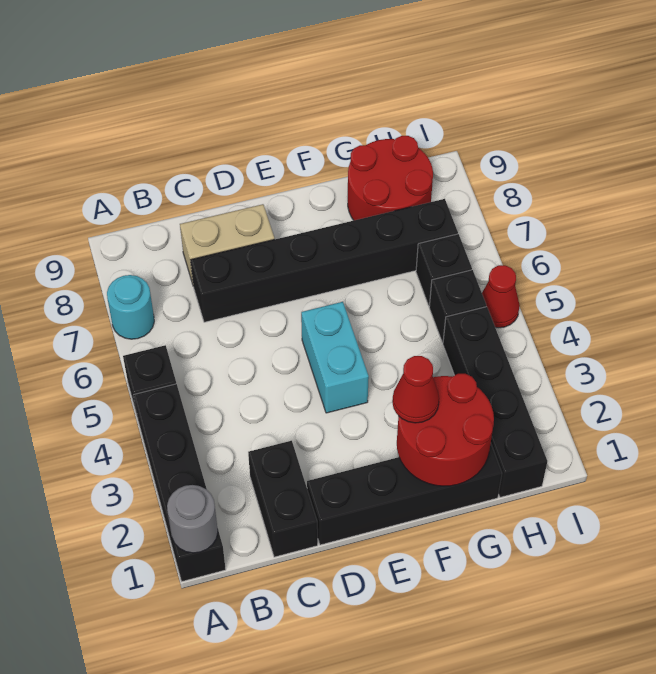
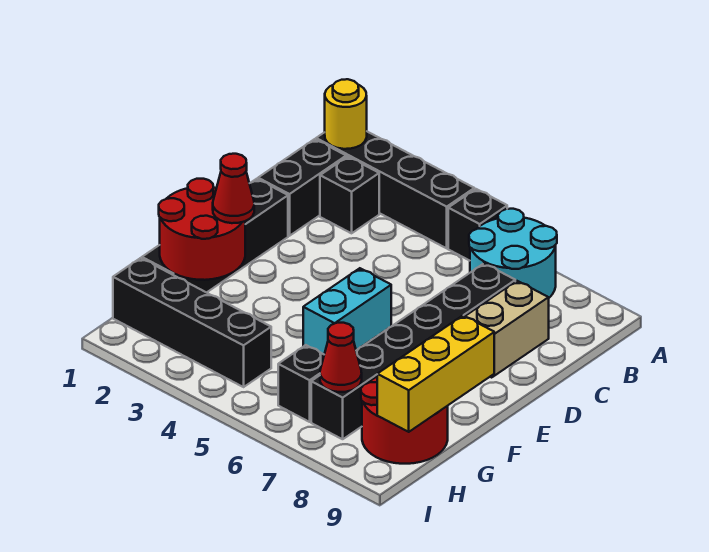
grey 1x1 round brick [167,485,218,553] -> yellow 1x1 round brick [325,79,367,149]
cyan 1x1 round brick [107,275,154,339] -> cyan 2x2 round brick [469,209,557,298]
black 1x2 brick [248,441,318,557] -> black 1x2 brick turned to [258,139,346,236]
cyan 1x2 brick [301,302,369,413] -> cyan 1x2 brick turned to [303,268,391,354]
none -> yellow 1x3 brick [377,315,494,432]
black 1x1 brick [429,270,486,343] -> black 1x1 brick moved to [320,157,379,233]
red 1x1 cone [482,265,520,328] -> red 1x1 cone moved to [320,323,362,392]

